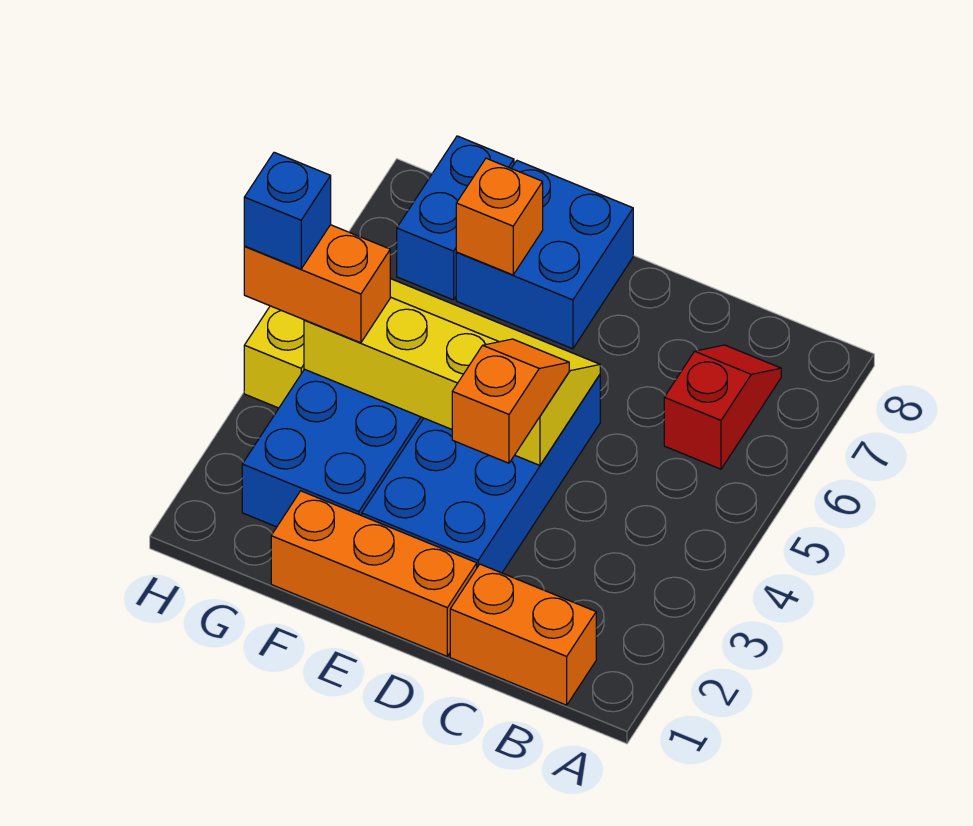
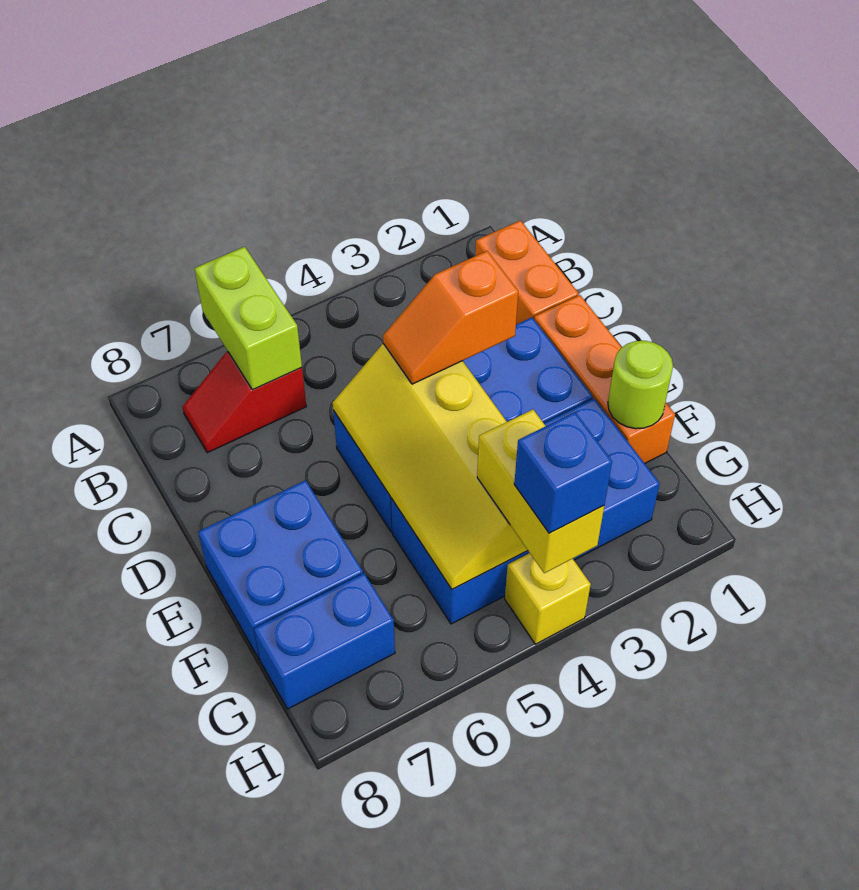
none -> lime 1x2 brick [195,247,302,390]
none -> lime 1x1 round brick [608,341,673,429]
orange 1x1 brick [456,158,543,275] -> none
orange 1x2 brick [244,225,390,343] -> yellow 1x2 brick [477,410,604,573]

